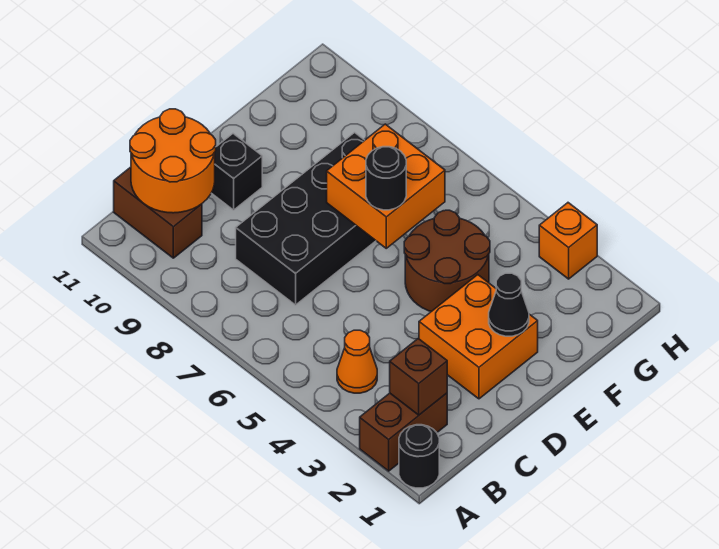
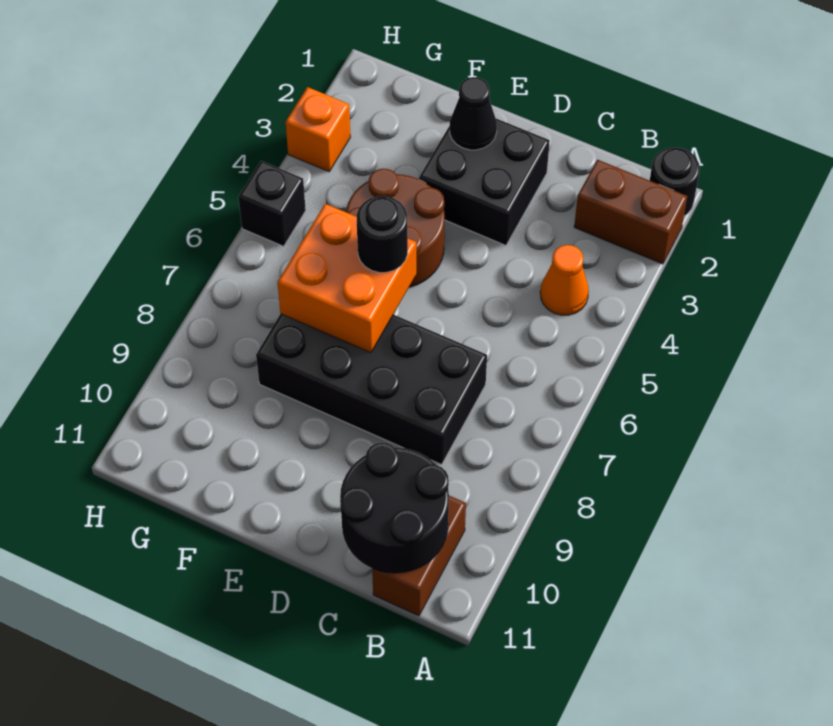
brown 1x1 brick [390,339,447,415] -> none
orange 2x2 round brick [130,109,216,213] -> black 2x2 round brick [340,443,449,573]
orange 2x2 brick [419,275,538,399] -> black 2x2 brick [419,119,550,245]
black 1x1 brick [212,134,262,210] -> black 1x1 brick moved to [238,161,306,246]

